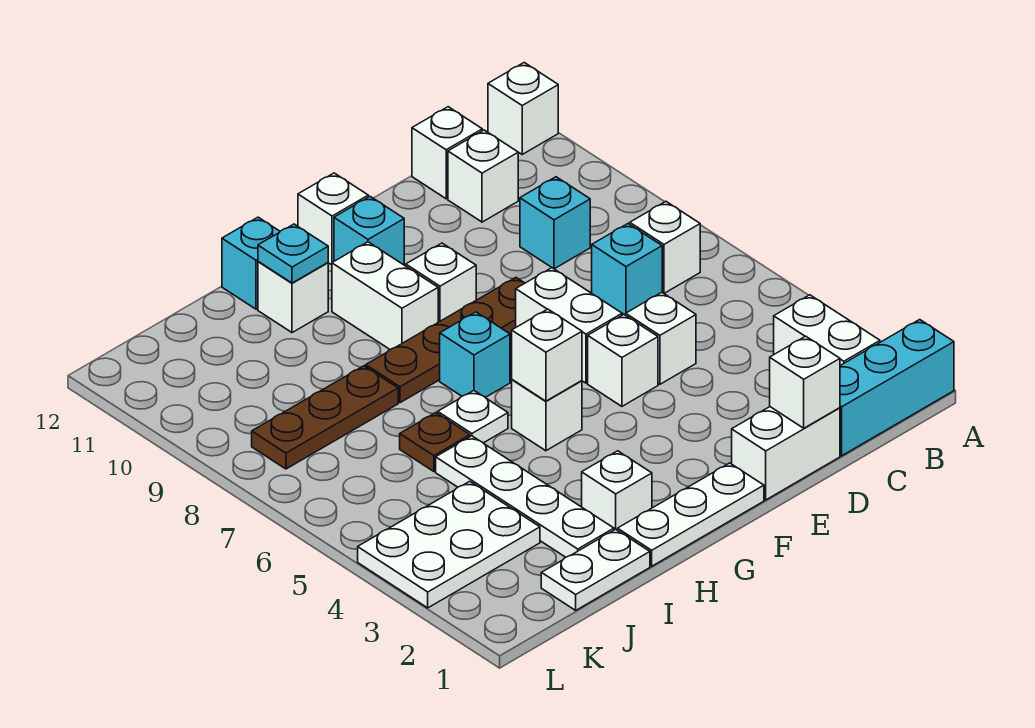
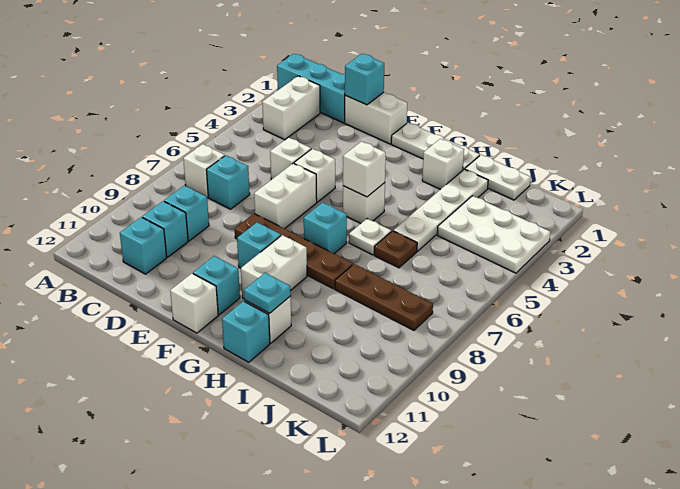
white 1x1 brick [488,63,558,154] -> none
none -> cyan 1x1 brick [142,201,188,257]
white 1x1 brick [448,130,518,222] -> cyan 1x1 brick [120,217,167,274]
white 1x1 brick [412,107,482,199] -> none
white 1x1 brick [770,336,840,428] -> cyan 1x1 brick [345,54,384,105]
white 1x1 brick [406,243,476,322] -> cyan 1x1 brick [237,222,281,268]

